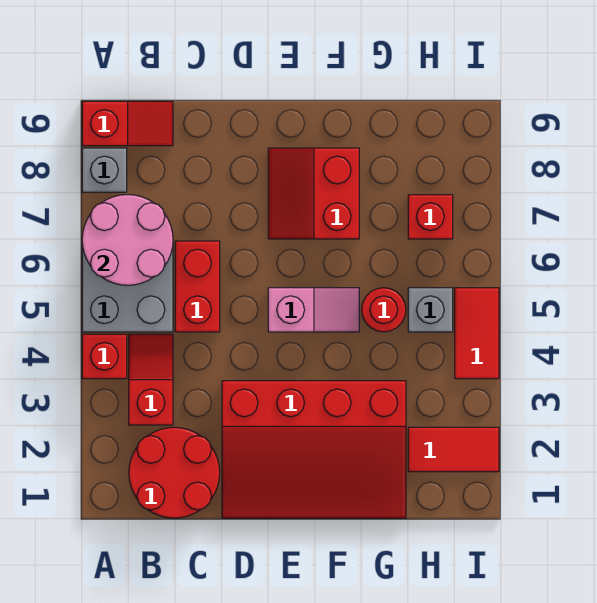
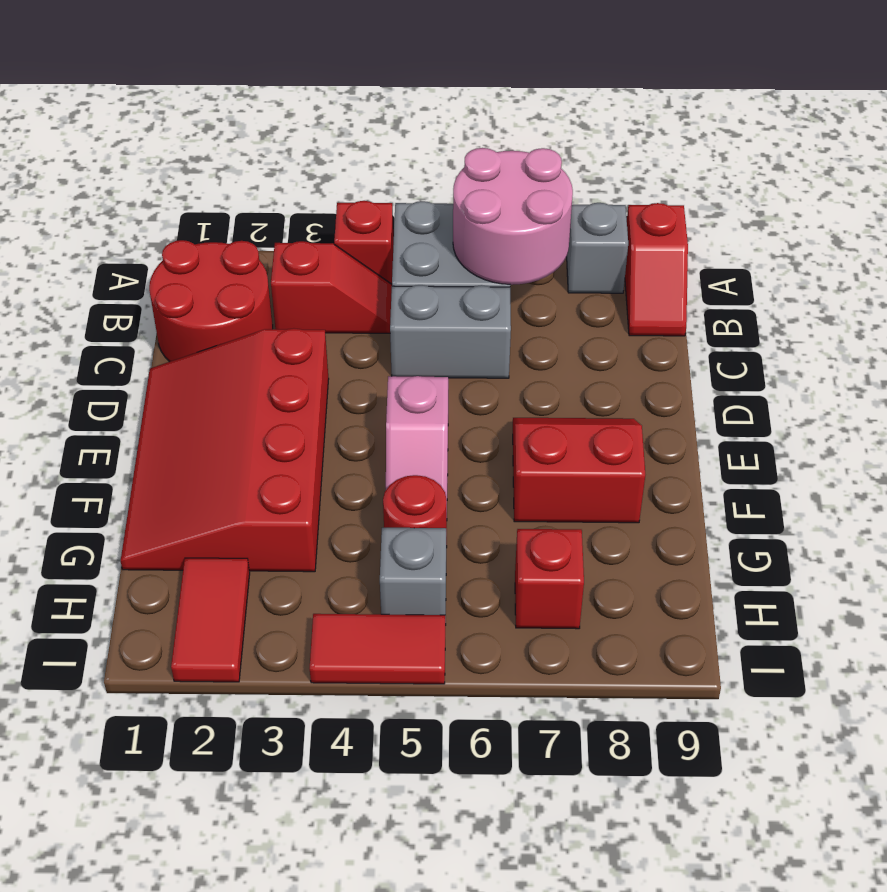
red 1x2 brick [175,241,220,332] -> grey 1x2 brick [390,285,511,378]

